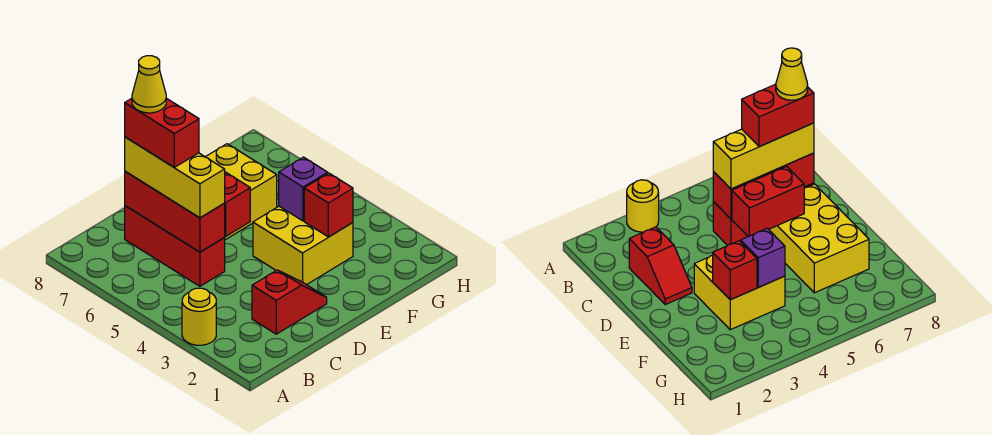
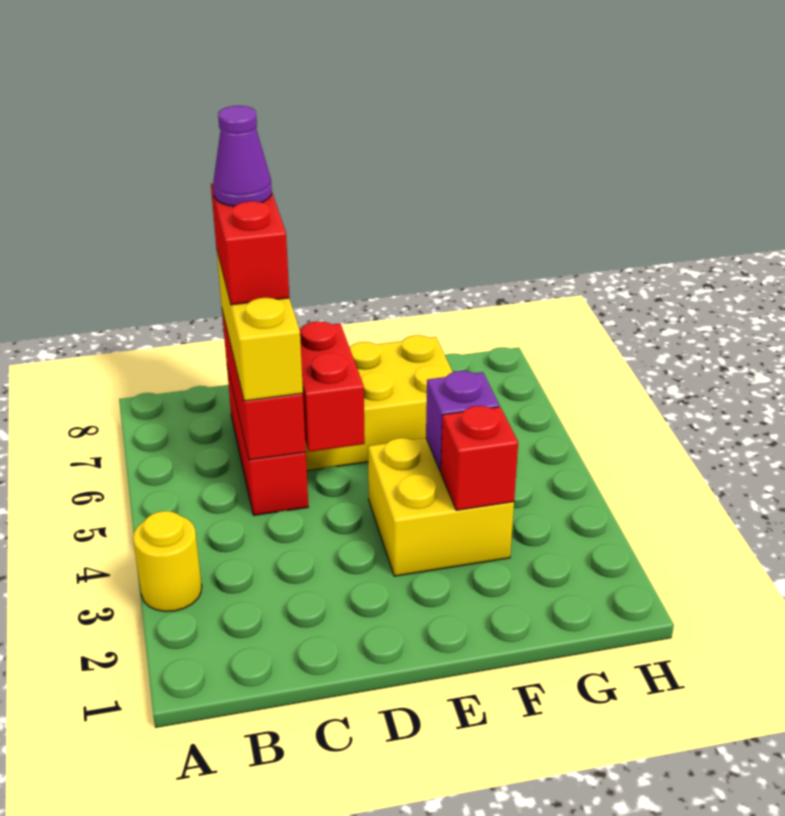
red 1x2 slope [252,270,327,334] -> none
yellow 1x1 cone [132,56,166,113] -> purple 1x1 cone [213,106,272,206]

